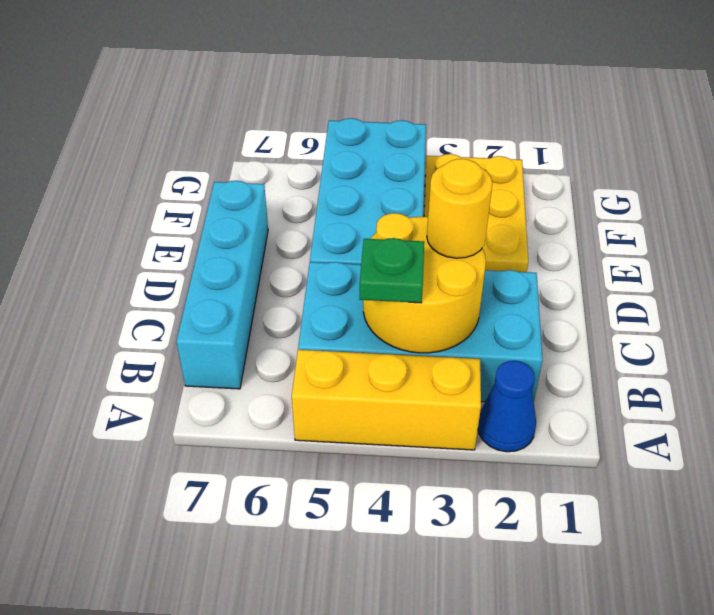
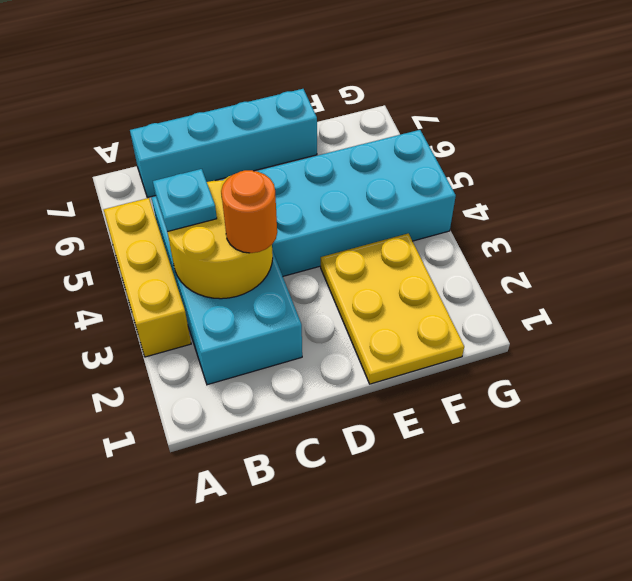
blue 1x1 cone [478,361,536,452] -> none
green 1x1 plate [360,238,424,303] -> cyan 1x1 plate [153,169,217,232]
yellow 1x1 round brick [427,159,492,258] -> orange 1x1 round brick [221,170,277,253]
yellow 2x3 plate [424,154,528,272] -> yellow 2x3 plate turned to [321,233,464,384]

